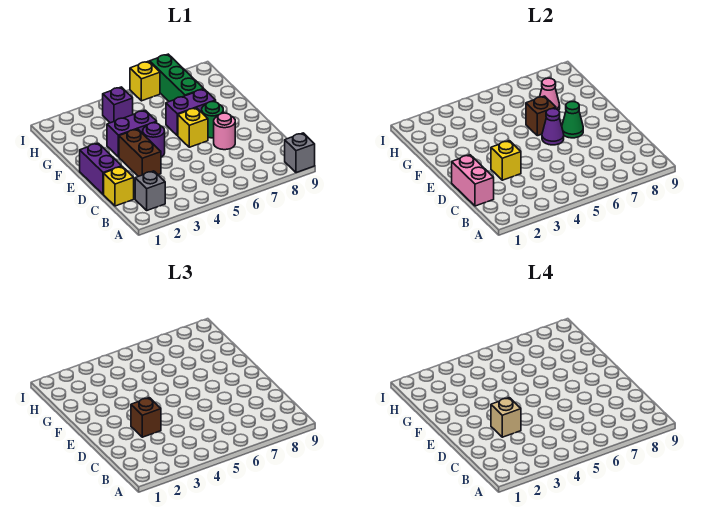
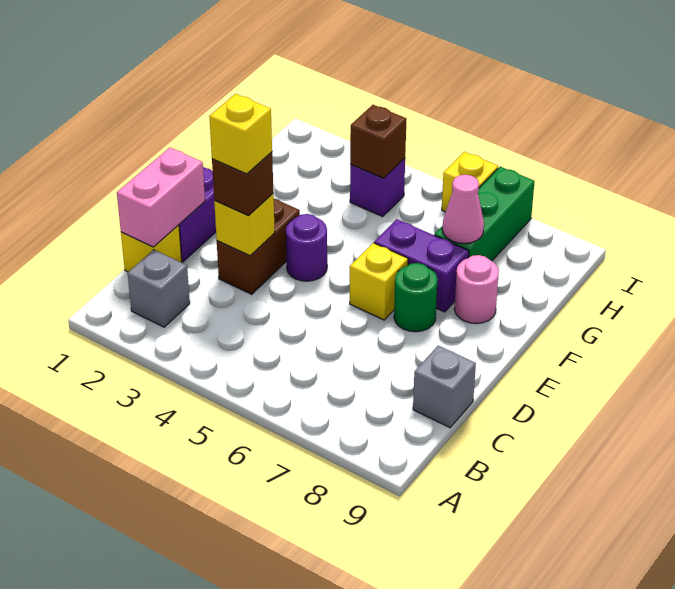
grey 1x1 brick [285,133,315,173] -> grey 1x1 brick moved to [413,346,476,428]
tan 1x1 brick [491,398,521,437] -> yellow 1x1 brick [209,94,272,174]
pink 1x1 round brick [214,113,235,150] -> pink 1x1 round brick moved to [454,255,499,324]
purple 1x1 cone [542,109,564,145] -> none
green 1x1 cone [562,102,583,138] -> none
purple 1x2 brick [107,110,157,157] -> none
brown 1x1 brick [526,96,556,136] -> brown 1x1 brick moved to [350,105,406,178]

